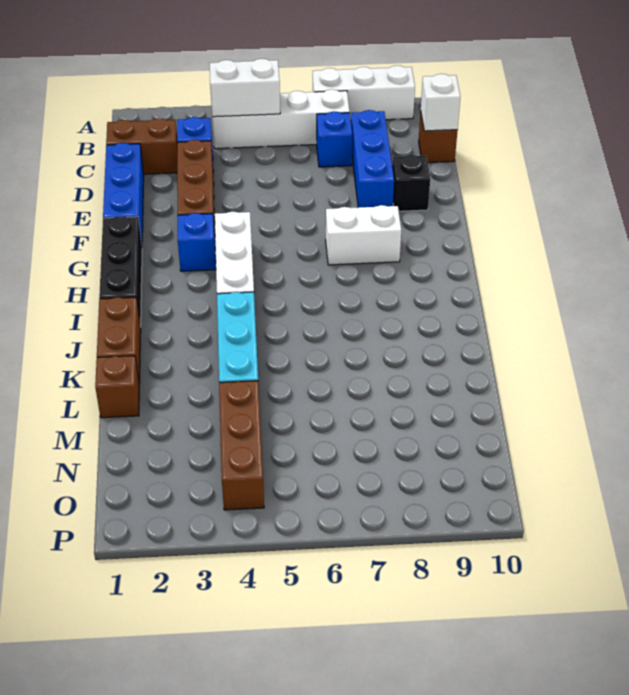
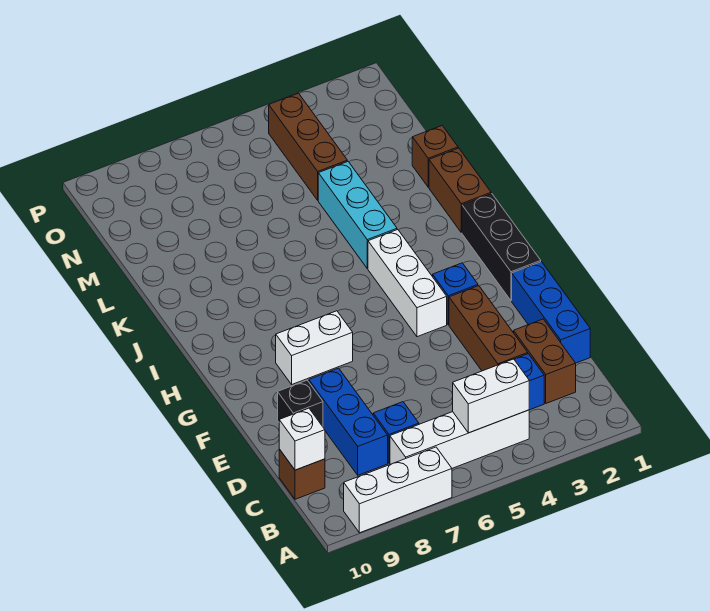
brown 1x2 brick [106,118,177,174] -> brown 1x2 brick turned to [514,319,576,403]

